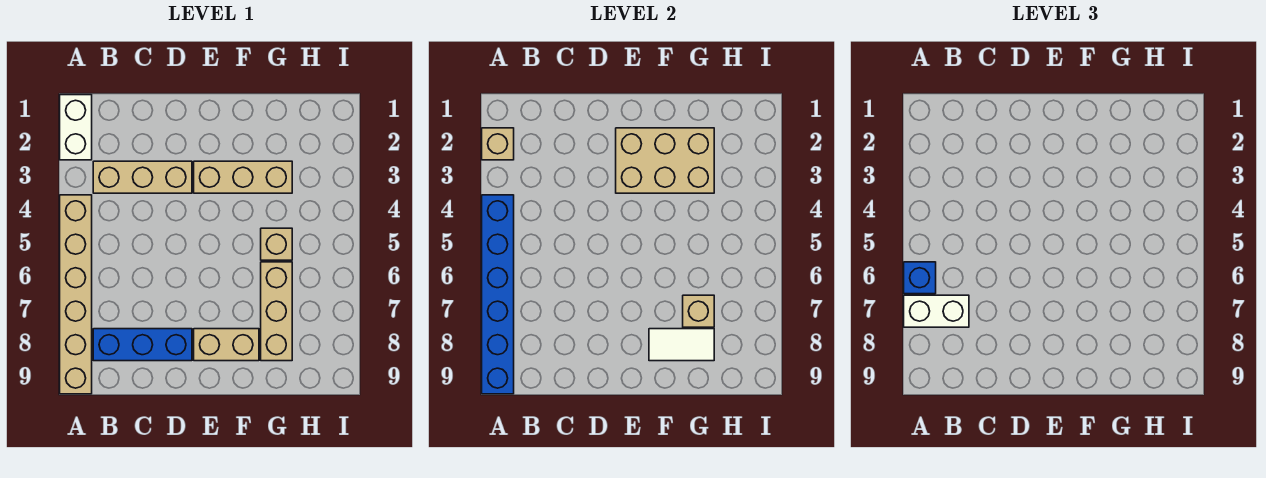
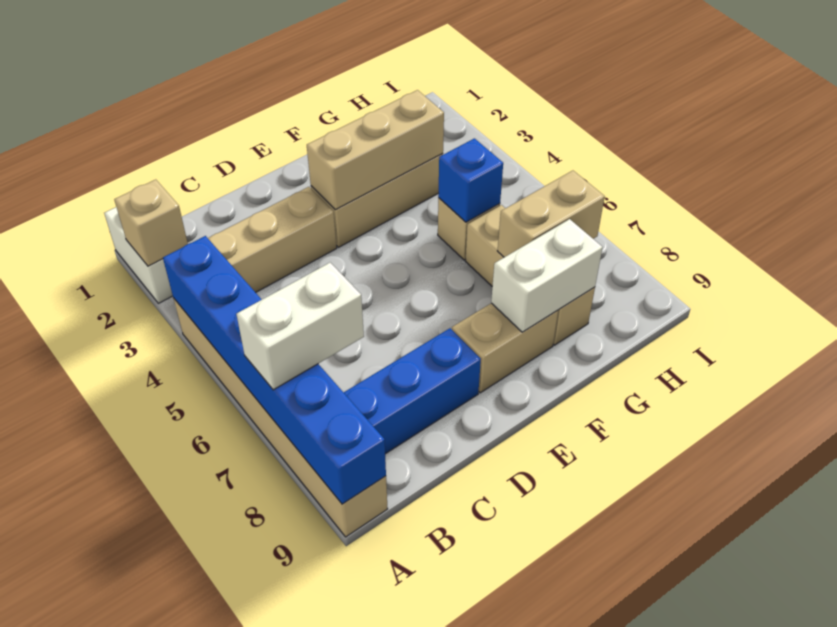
blue 1x1 brick [904,262,936,294] -> blue 1x1 brick moved to [438,138,503,222]
tan 2x3 brick [616,128,714,193] -> tan 1x3 brick [307,90,444,210]
white 1x2 tile [649,329,714,361] -> white 1x2 brick [491,219,603,332]
tan 1x1 brick [683,295,714,327] -> tan 1x2 brick [498,171,605,257]

